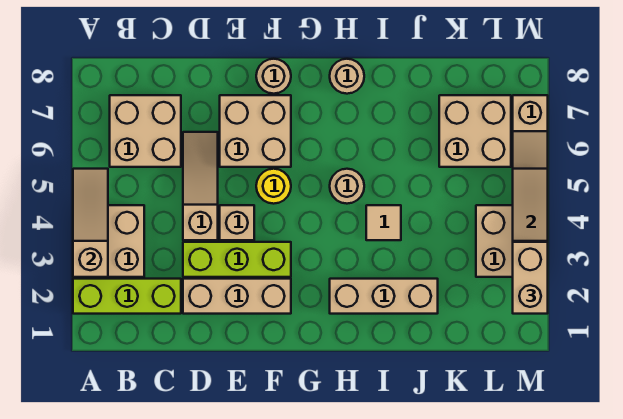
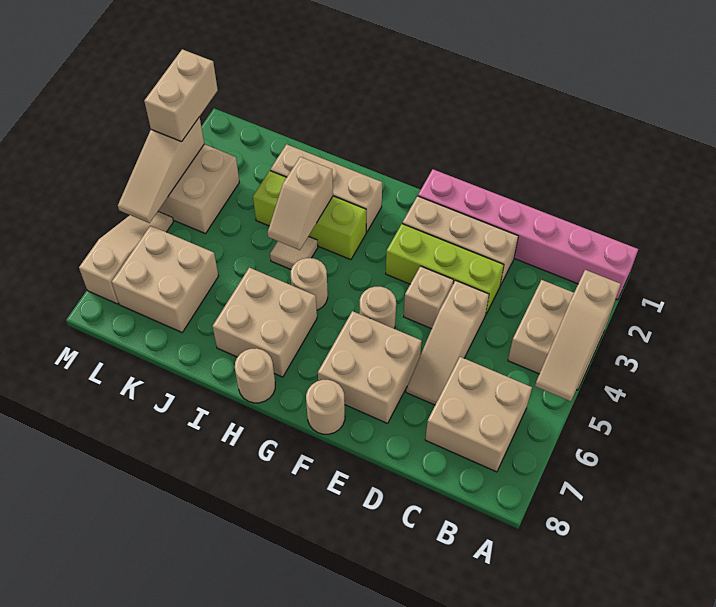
none -> pink 1x6 brick [418,169,638,300]
lime 1x3 brick [73,279,181,314] -> lime 1x3 brick moved to [253,171,366,260]
yellow 1x1 round brick [256,169,291,204] -> tan 1x1 round brick [359,287,396,329]
none -> tan 2x2 brick [212,268,317,377]
none -> tan 1x2 slope [268,157,333,250]

